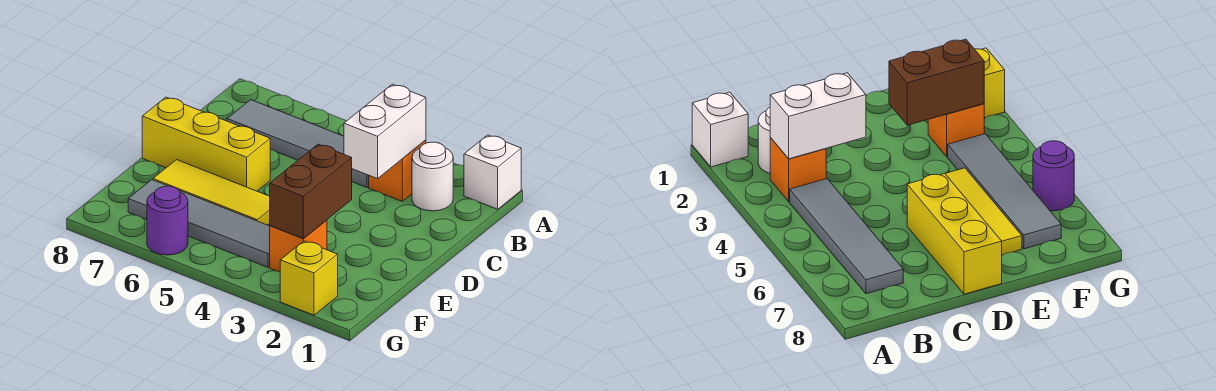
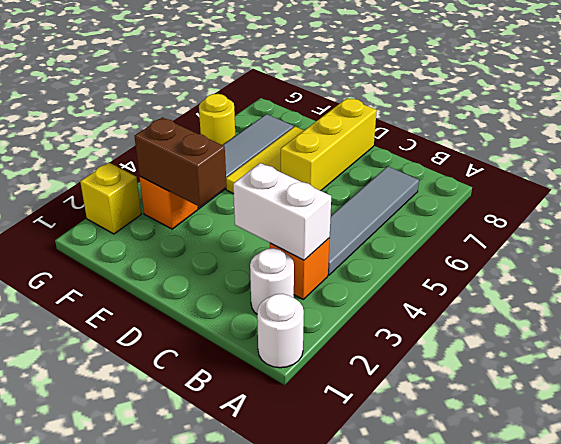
white 1x1 brick [464,135,521,209] -> white 1x1 round brick [257,294,304,368]
purple 1x1 round brick [147,186,188,255] -> yellow 1x1 round brick [199,94,235,145]

